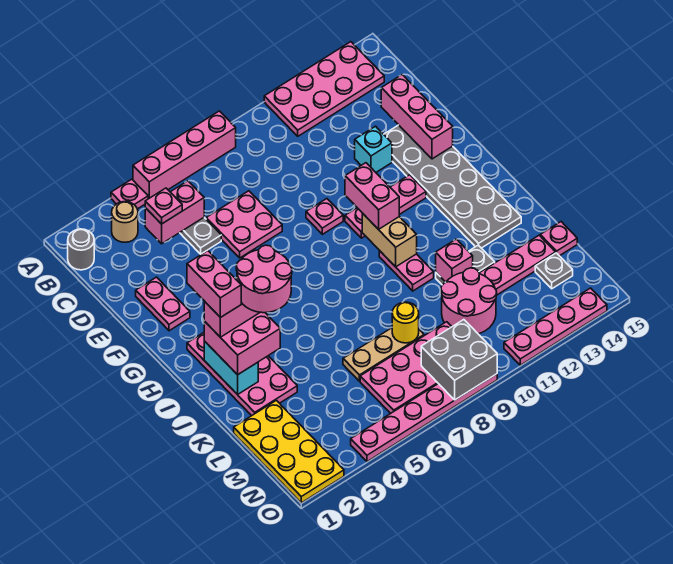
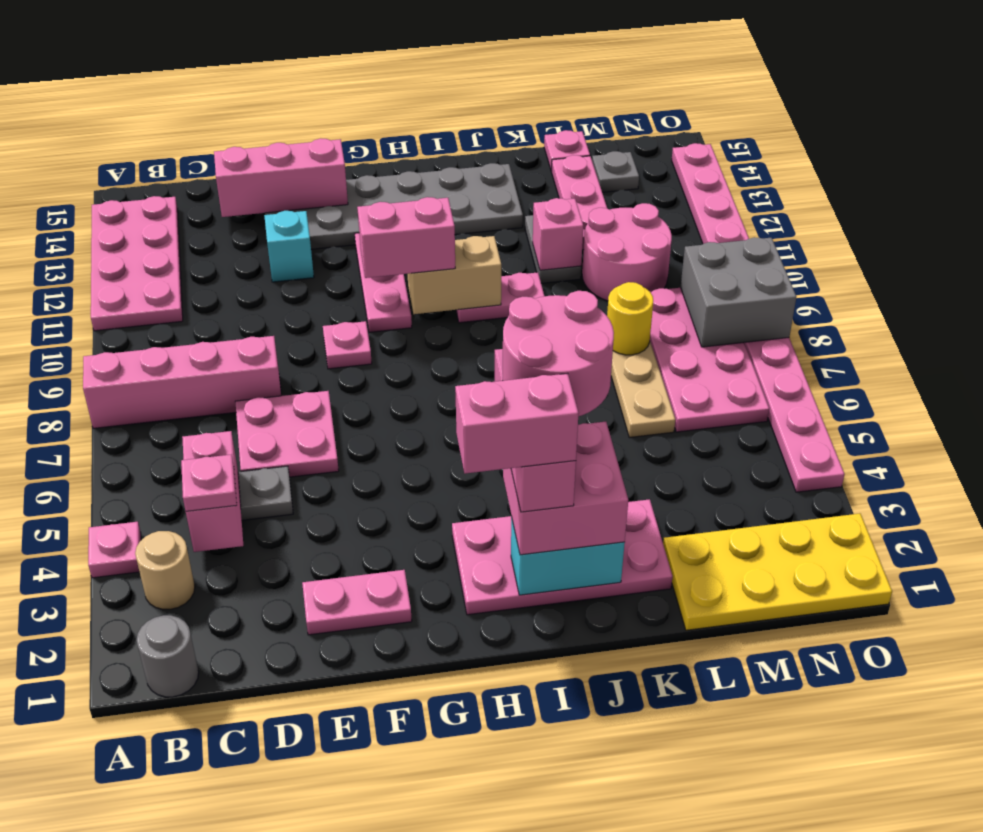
pink 1x4 brick [133,111,236,199] -> pink 1x4 brick turned to [83,336,281,428]

